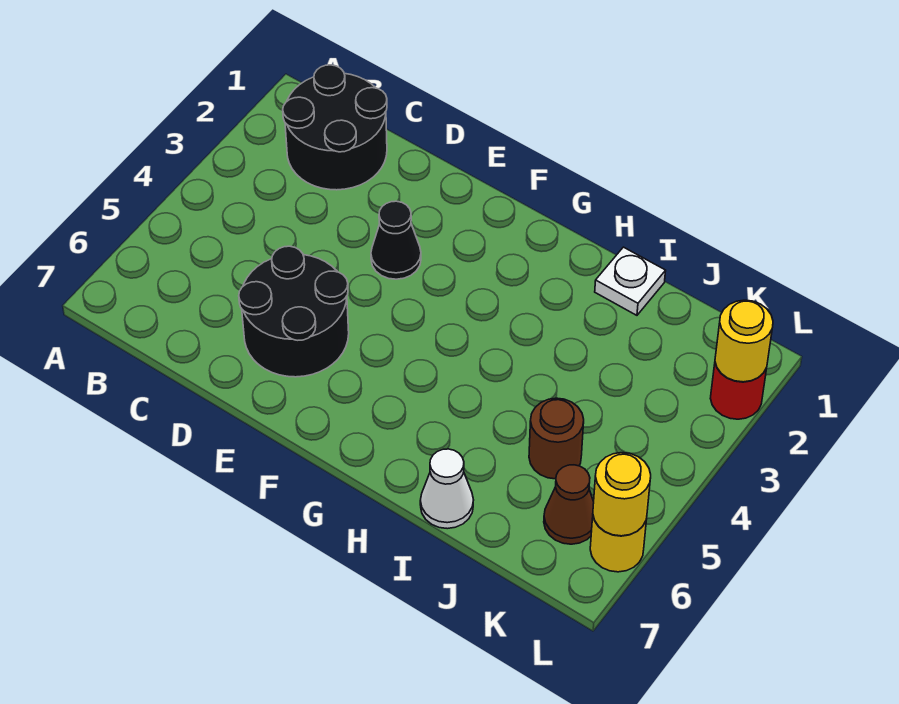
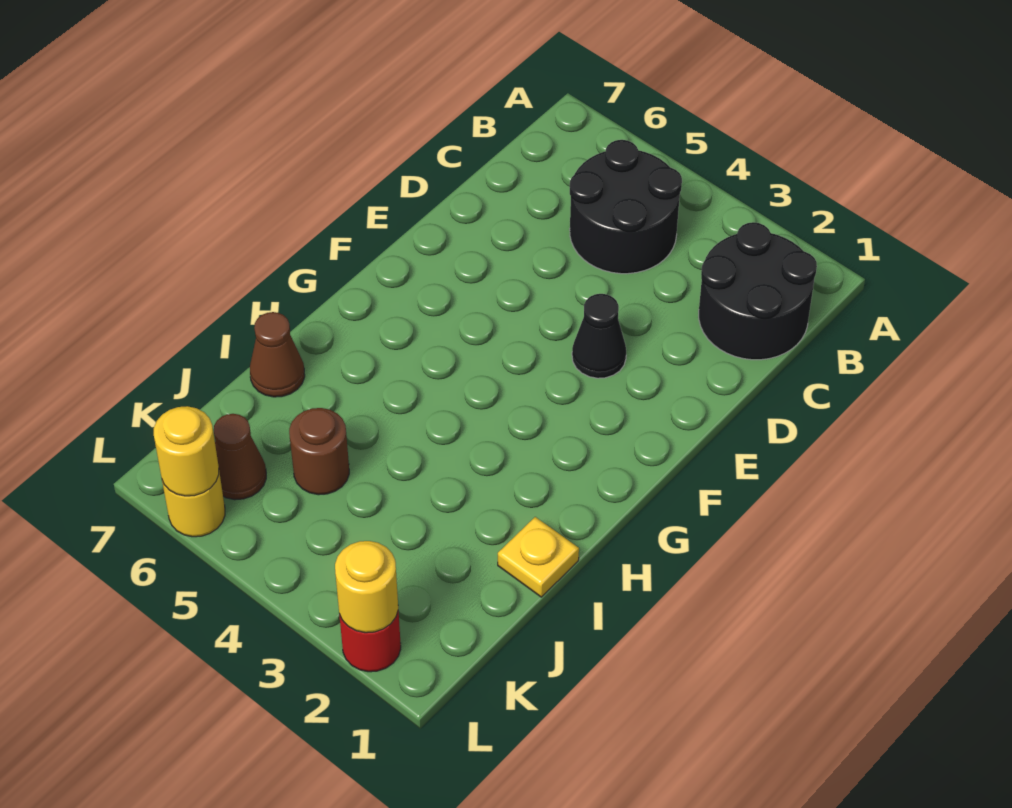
black 2x2 round brick [239,246,349,377] -> black 2x2 round brick moved to [570,140,682,274]
white 1x1 plate [595,247,666,315] -> yellow 1x1 plate [498,517,579,597]
white 1x1 cone [420,449,473,529] -> brown 1x1 cone [250,312,305,397]

